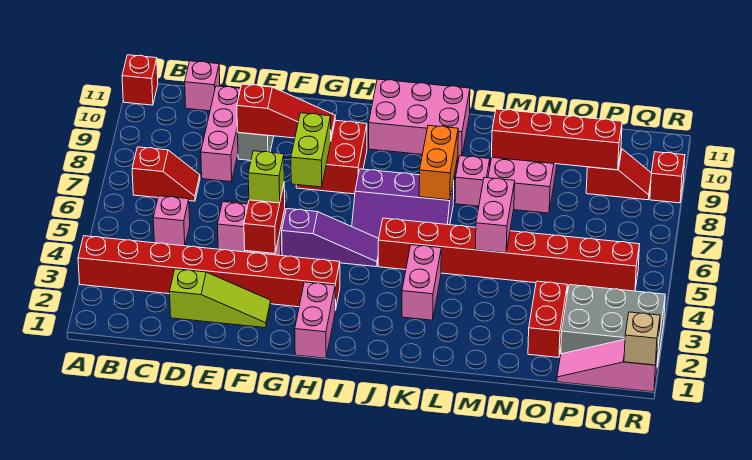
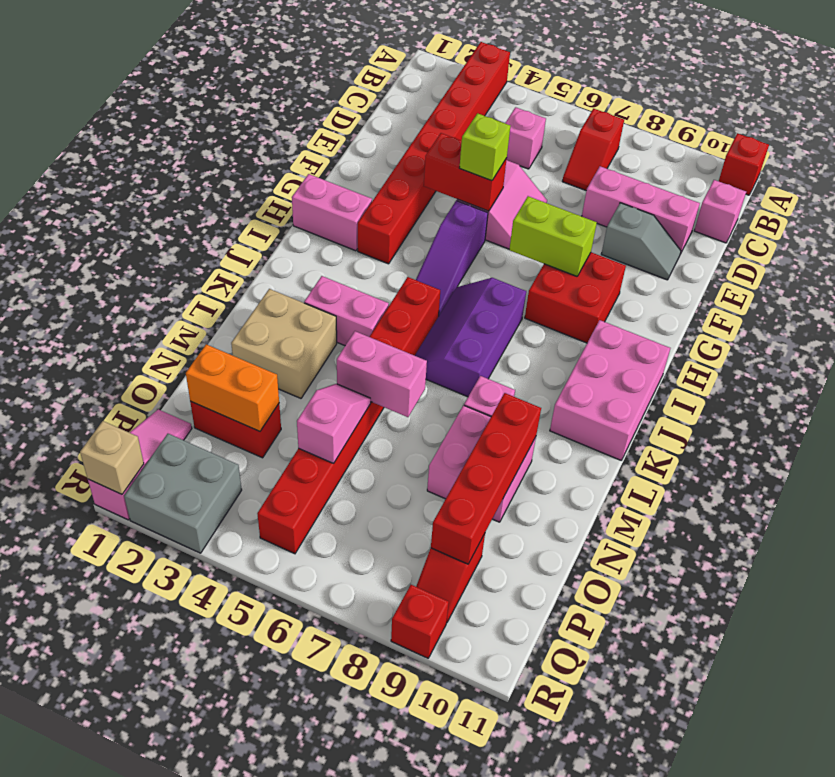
lime 1x3 slope [170,269,271,328] -> none
red 1x3 slope [237,84,335,139] -> none
orange 1x2 brick [419,125,458,200] -> orange 1x2 brick moved to [186,344,279,431]
none -> tan 2x2 brick [231,289,337,398]
none -> pink 1x2 slope [297,384,371,463]
grey 2x3 brick [561,285,665,366] -> grey 2x2 brick [124,434,242,553]

